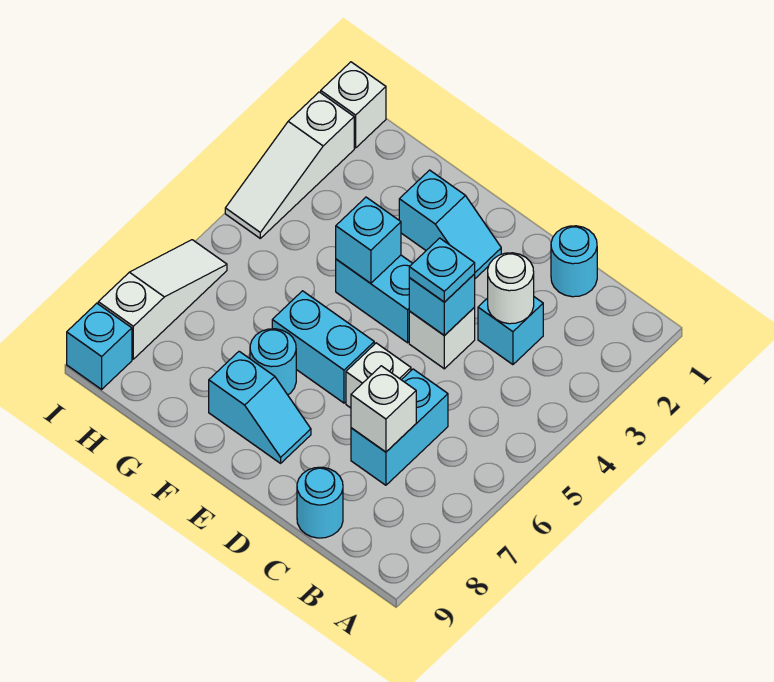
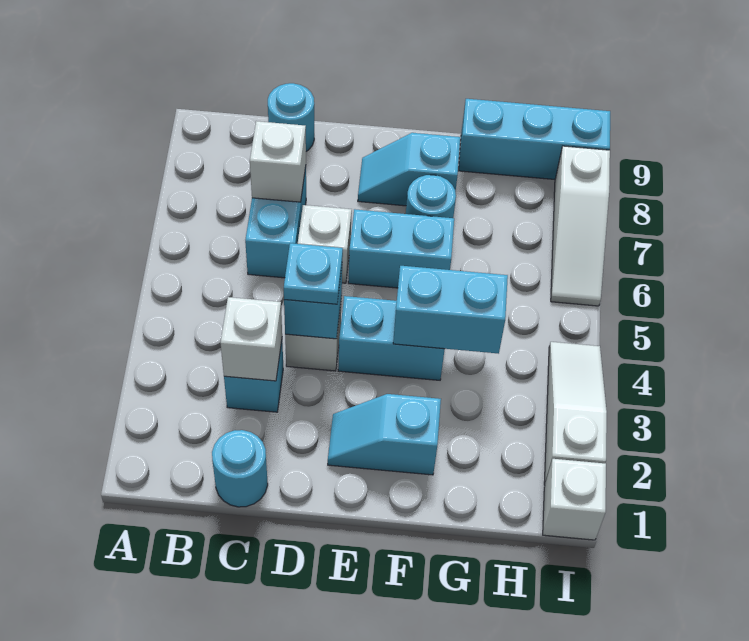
white 1x1 round brick [488,253,534,324] -> white 1x1 brick [220,297,282,381]
cyan 1x1 brick [336,197,401,283] -> cyan 1x2 brick [393,266,508,354]
cyan 1x1 brick [67,303,132,389] -> cyan 1x3 brick [459,99,610,179]

